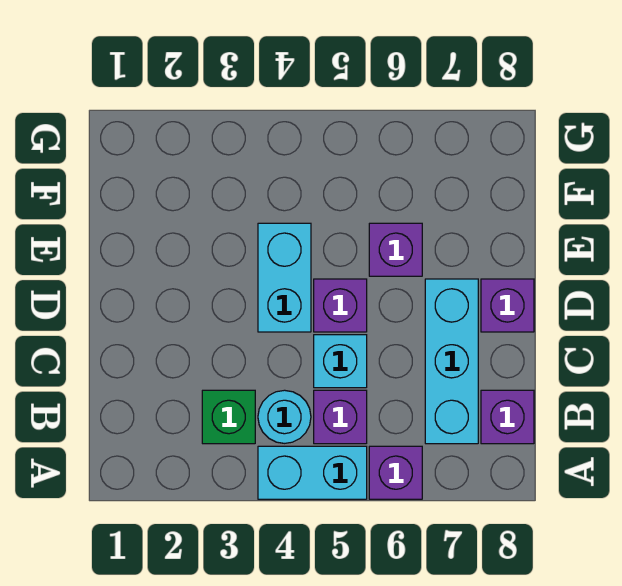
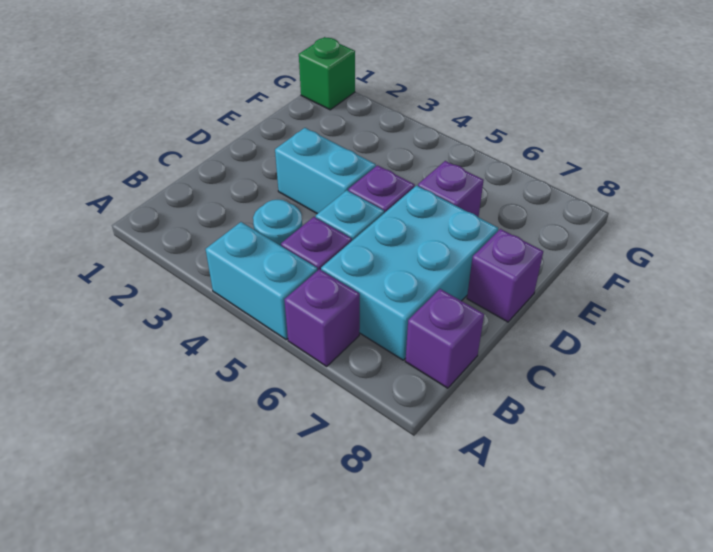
green 1x1 brick [202,390,255,444] -> green 1x1 brick moved to [299,37,355,110]
cyan 1x3 brick [425,279,478,444] -> cyan 2x3 brick [321,186,498,360]
cyan 1x2 brick [258,223,311,332] -> cyan 1x2 brick turned to [275,128,376,214]

